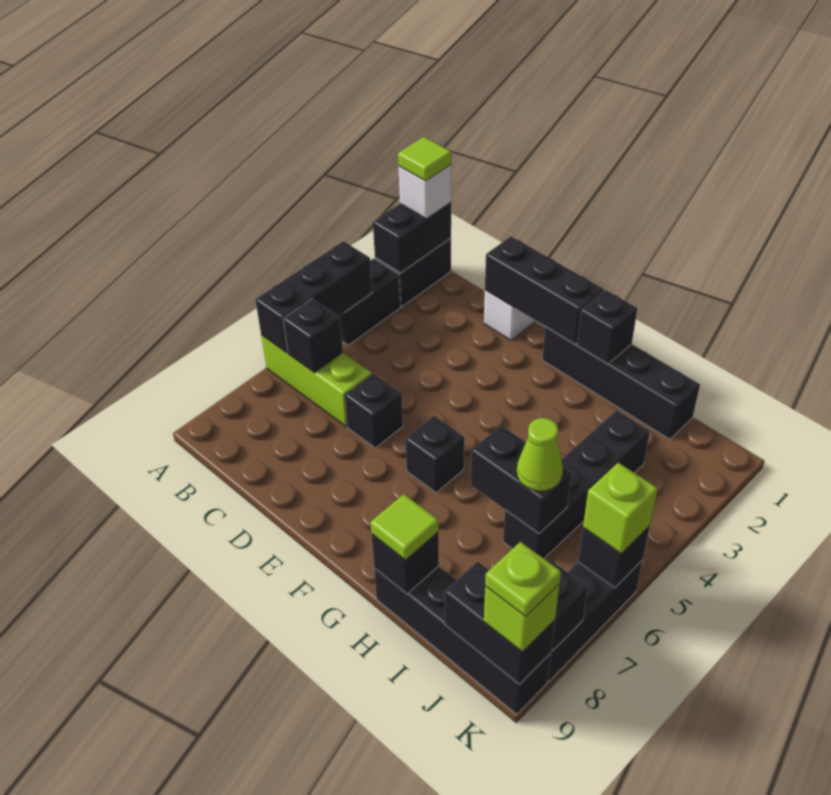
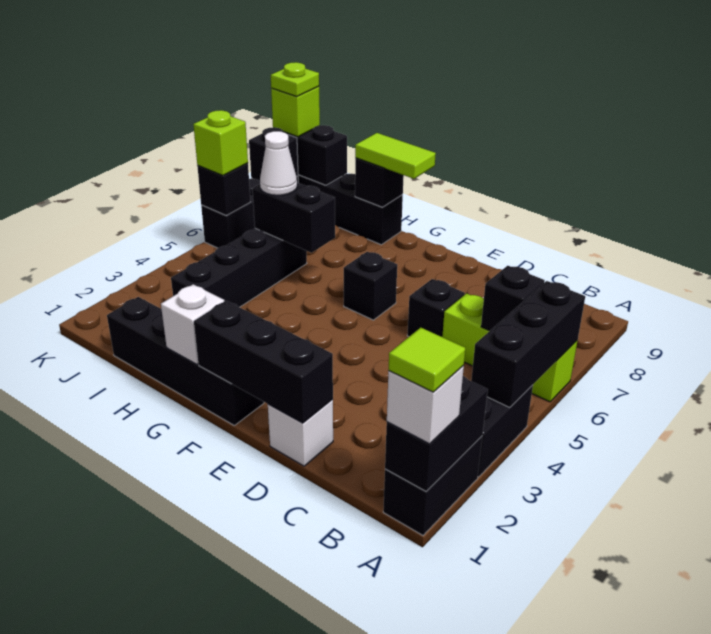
black 1x1 brick [577,290,638,364] -> white 1x1 brick [161,284,224,365]
lime 1x1 tile [371,494,439,560] -> lime 1x2 tile [355,133,436,179]
lime 1x1 cone [517,418,563,491] -> white 1x1 cone [260,131,297,195]

